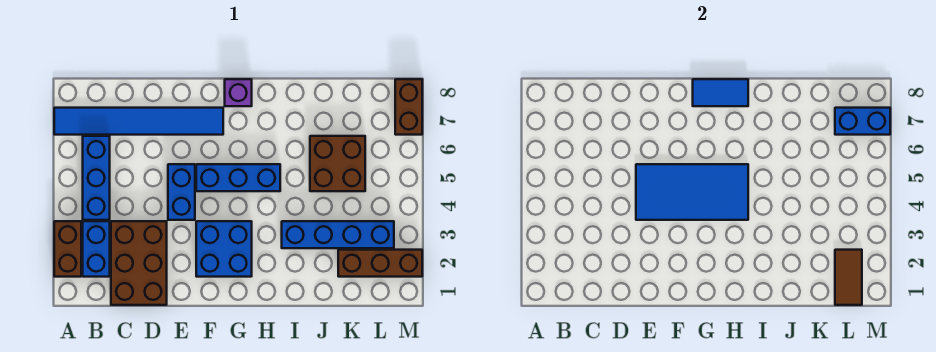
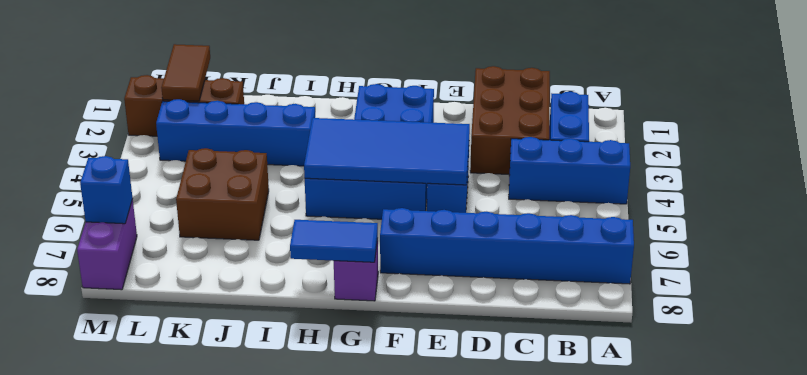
brown 1x2 brick [54,221,81,277] -> none
blue 1x6 tile [54,108,223,135] -> blue 1x6 brick [380,208,634,284]
blue 1x3 brick [83,136,110,220] -> blue 1x3 brick turned to [509,137,630,204]
blue 1x2 brick [835,108,890,135] -> blue 1x1 brick [80,156,133,224]
brown 1x2 brick [395,79,422,135] -> purple 1x2 brick [77,199,137,290]

